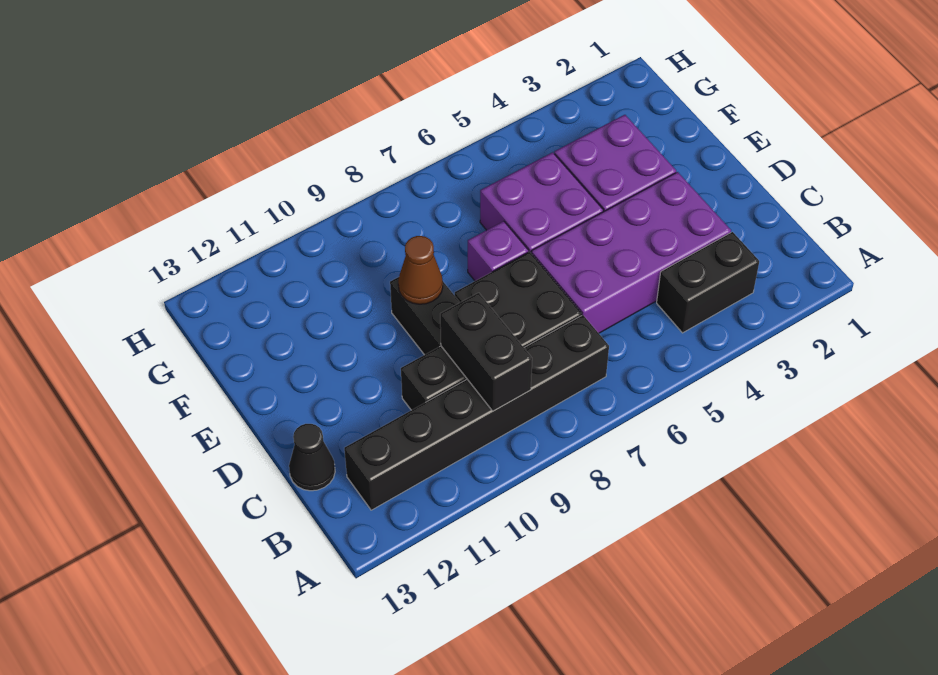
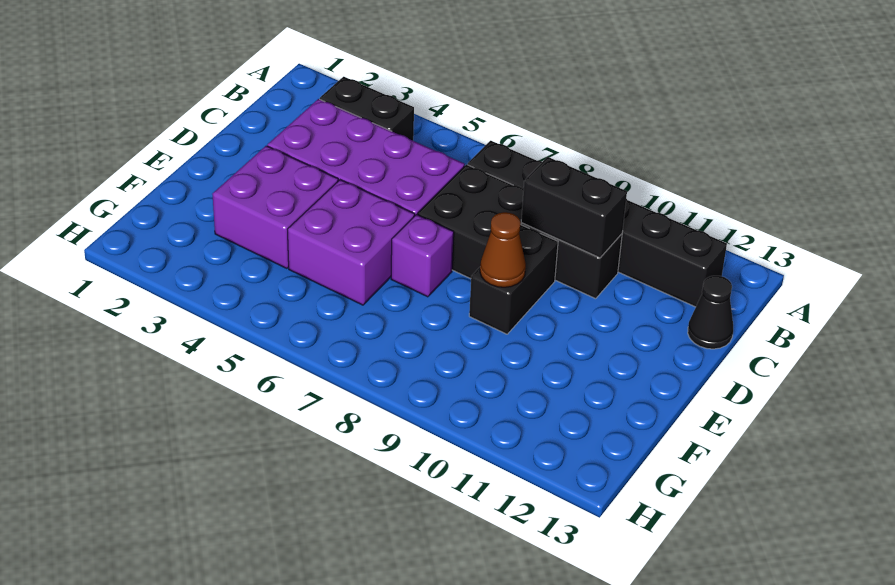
black 1x2 brick [440,293,532,411] -> black 1x2 brick turned to [521,157,627,258]

